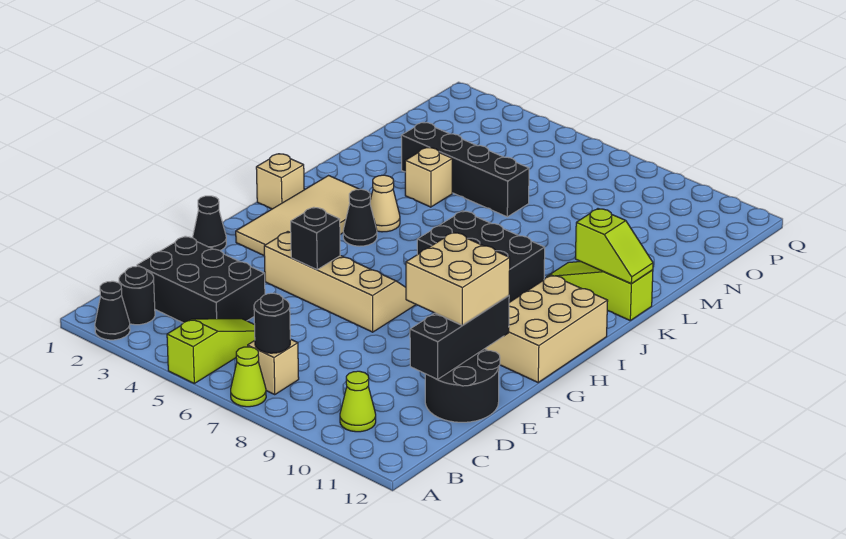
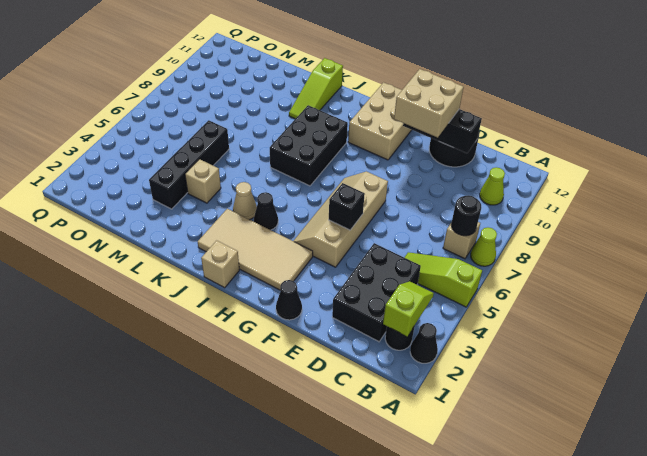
tan 2x3 brick [485,275,608,382] -> tan 2x3 brick turned to [348,82,411,160]
lime 1x2 slope [575,209,653,284] -> lime 1x2 slope moved to [383,281,434,336]

